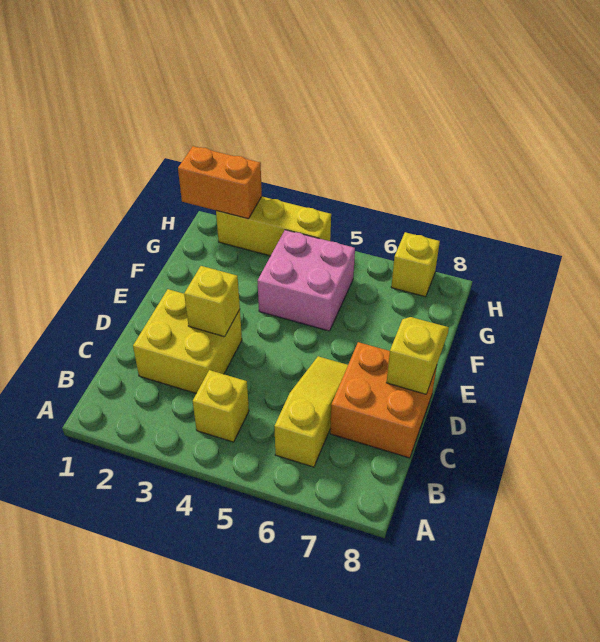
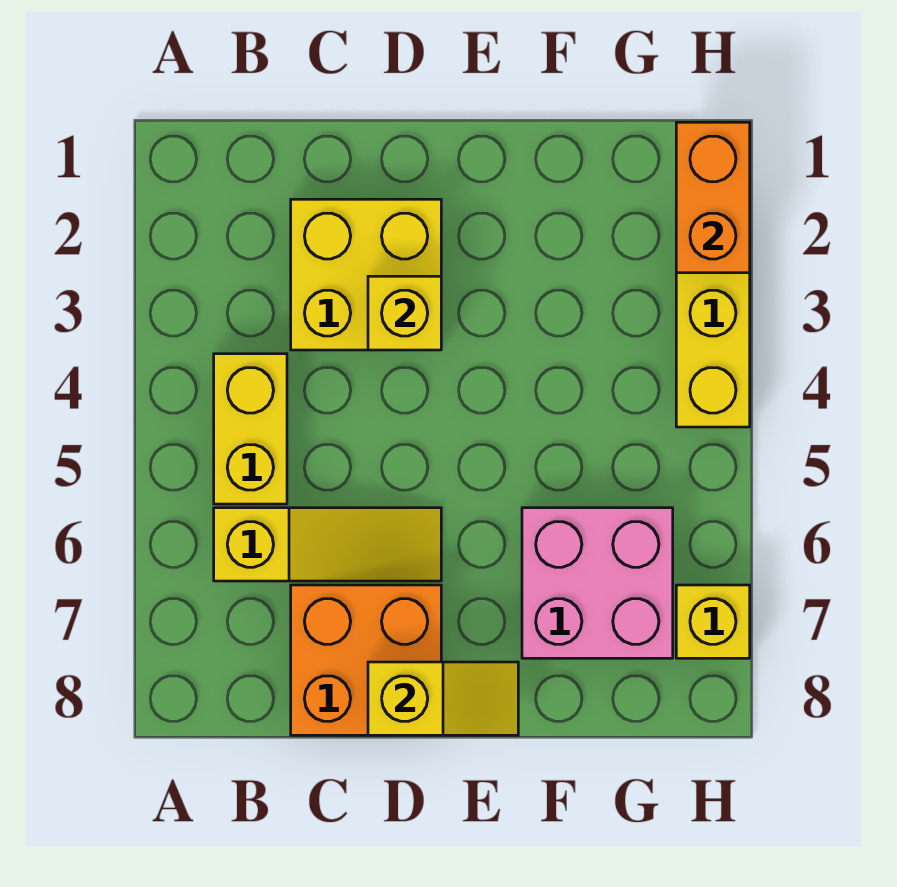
yellow 1x1 brick [193,370,249,442] -> yellow 1x2 brick [214,354,287,504]
pink 2x2 brick [258,230,355,331] -> pink 2x2 brick moved to [522,508,673,658]

